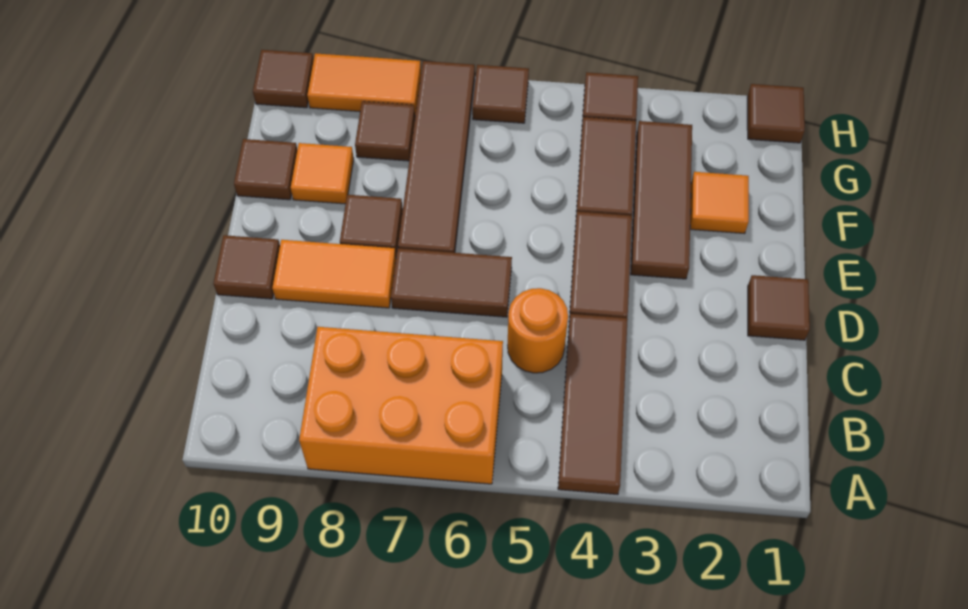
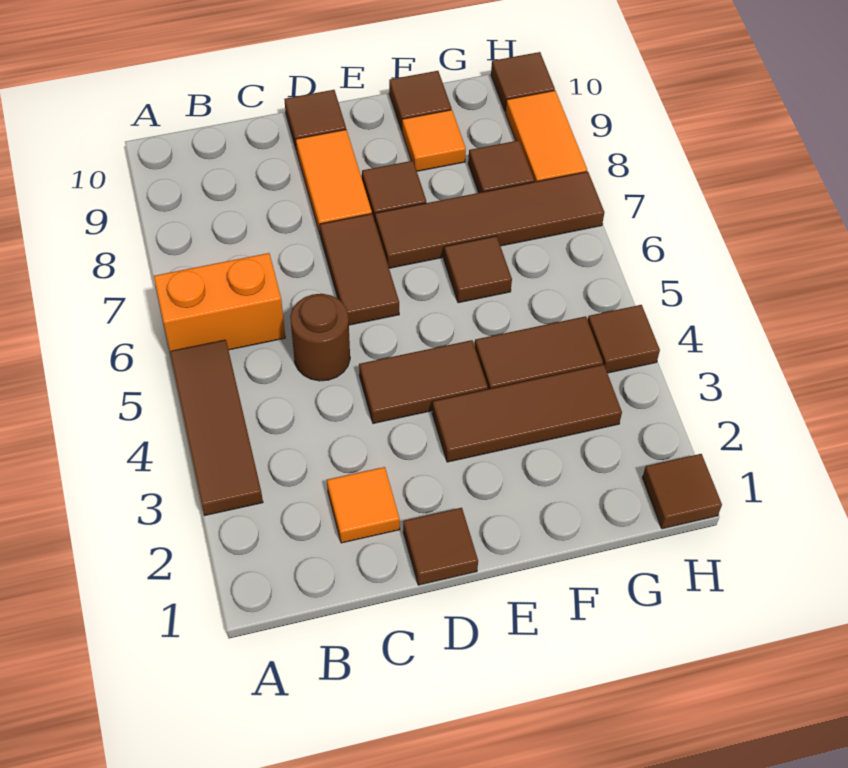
brown 1x3 tile [558,314,628,495] -> brown 1x3 tile turned to [170,340,263,516]
orange 2x3 brick [299,327,503,484] -> orange 1x2 brick [154,253,285,351]
orange 1x1 round brick [508,288,568,373] -> brown 1x1 round brick [290,294,350,381]
orange 1x1 tile [690,172,749,234] -> orange 1x1 tile moved to [327,467,400,543]
brown 1x1 tile [472,65,529,123] -> brown 1x1 tile moved to [444,236,512,303]

